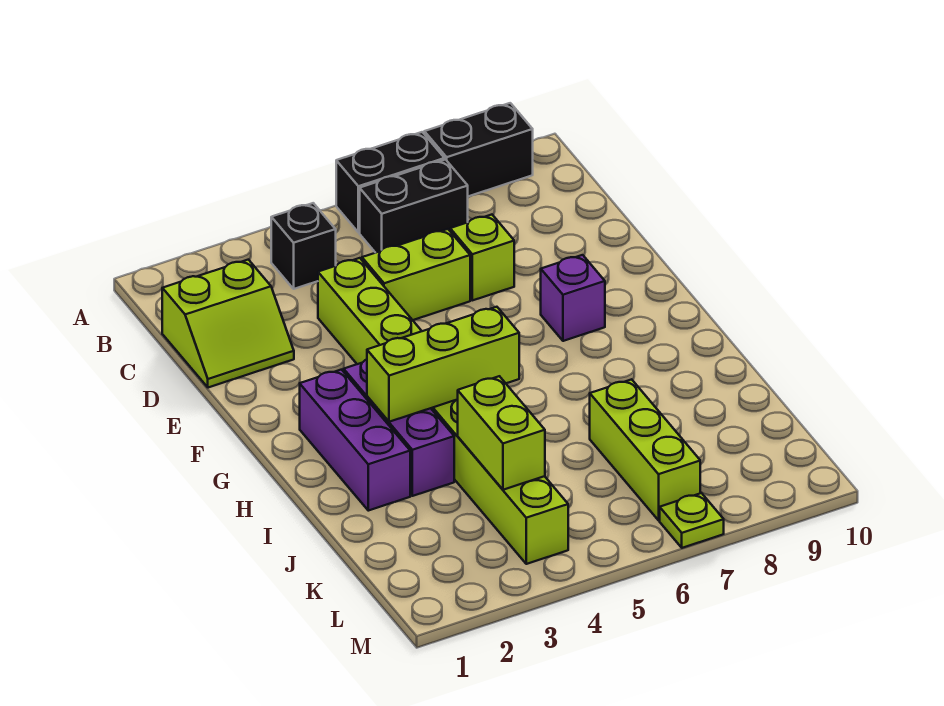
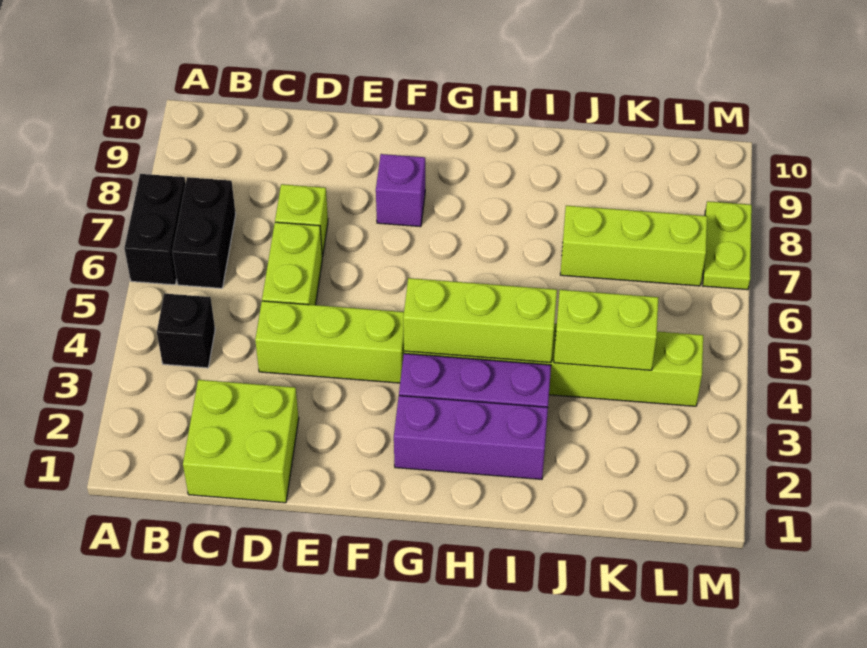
black 1x2 brick [424,103,533,196] -> none
lime 2x2 slope [162,260,294,388] -> lime 2x2 brick [183,380,299,503]
lime 1x3 brick [367,307,519,422] -> lime 1x3 brick turned to [403,278,557,363]
lime 1x1 plate [660,493,724,548] -> lime 1x2 plate [703,201,752,290]

